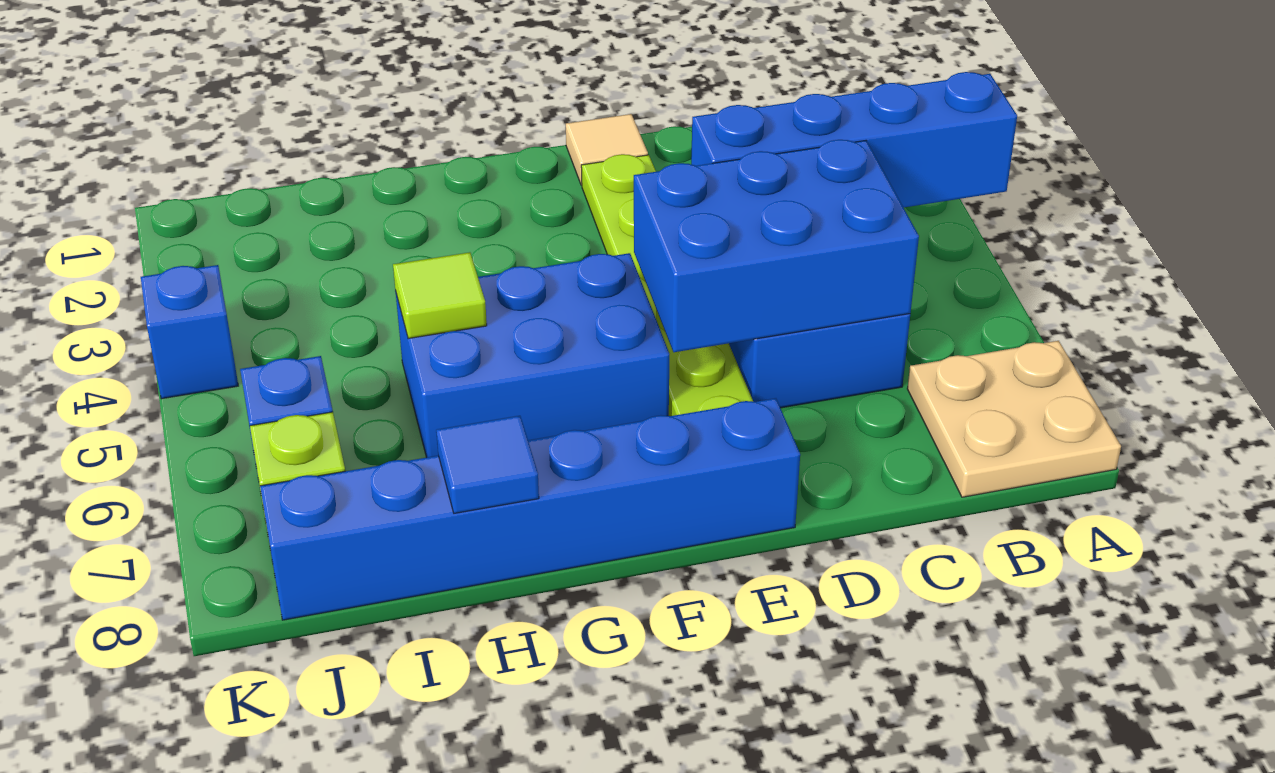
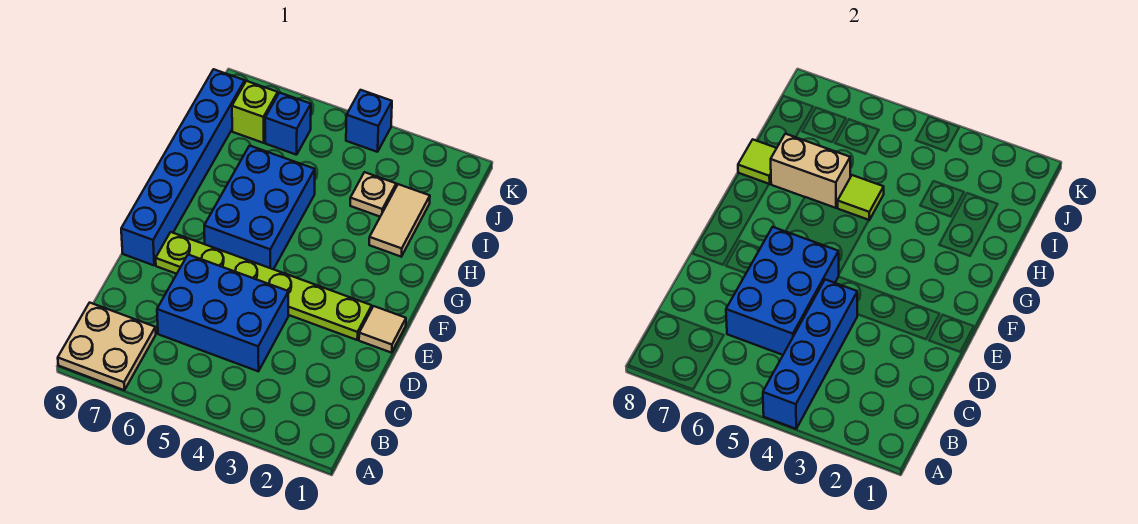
none -> tan 1x2 tile [369,184,430,257]
none -> tan 1x2 brick [771,134,850,208]
blue 1x1 tile [436,416,539,513] -> lime 1x1 tile [738,140,777,184]
none -> tan 1x1 plate [350,172,396,217]

